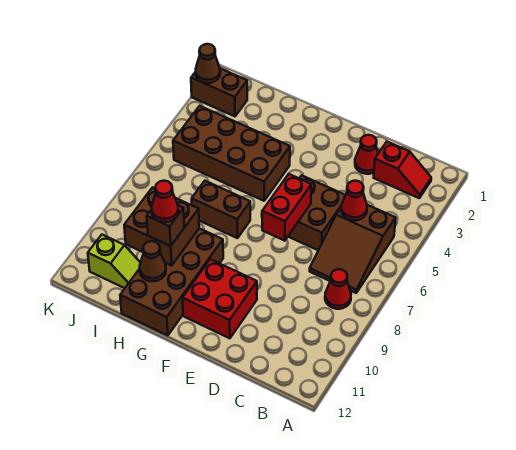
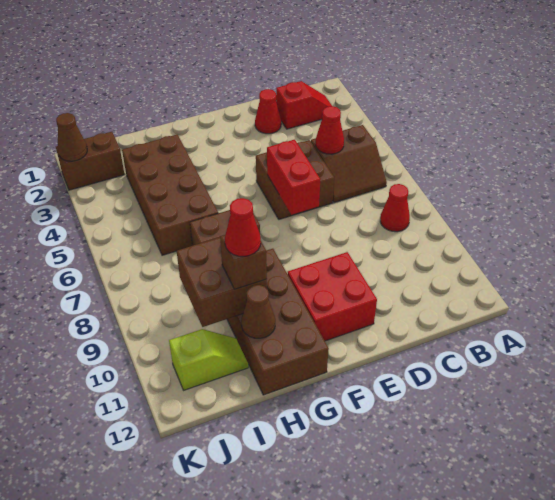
brown 2x3 slope [310,205,396,293] -> brown 2x2 slope [311,125,387,203]
brown 2x4 brick [173,106,290,201] -> brown 2x4 brick turned to [122,134,218,255]

